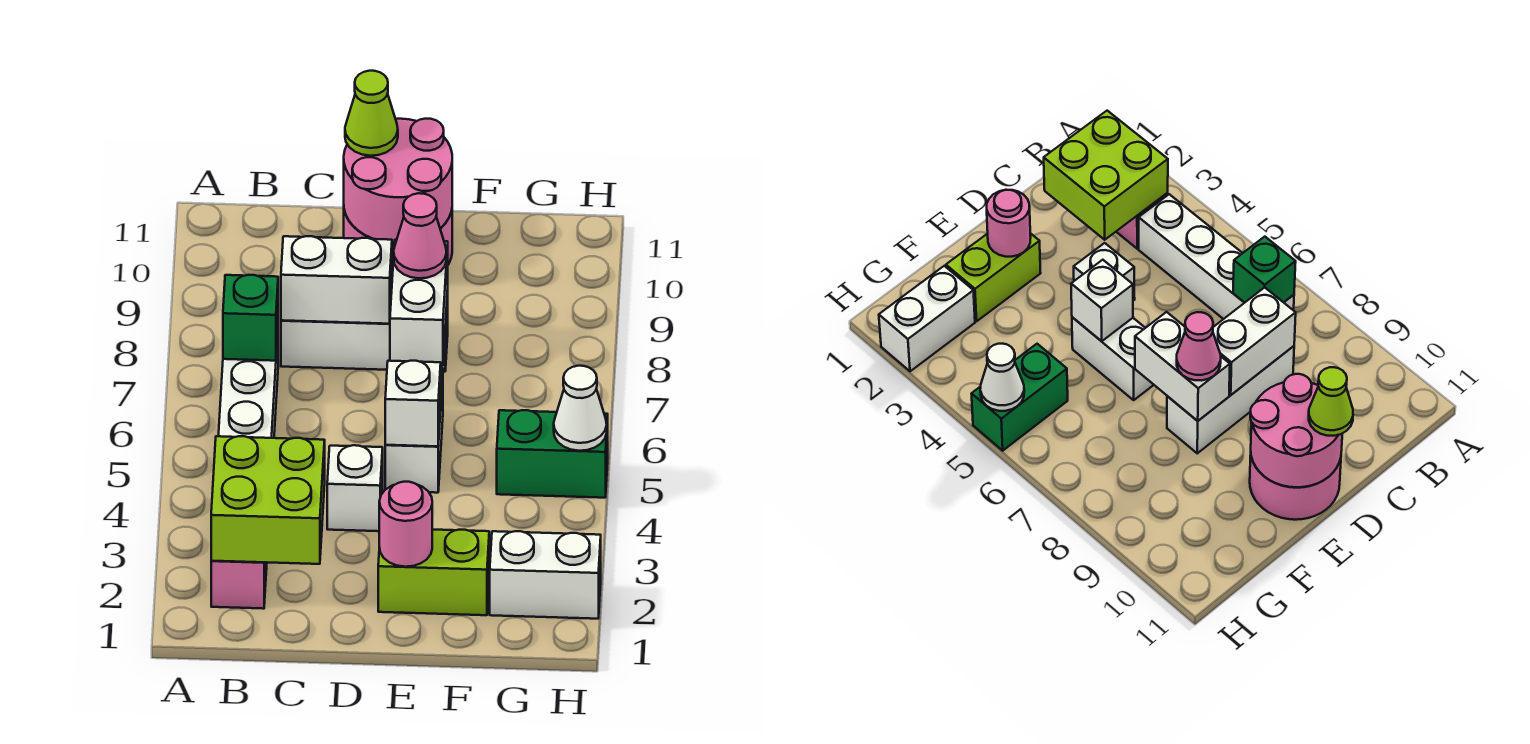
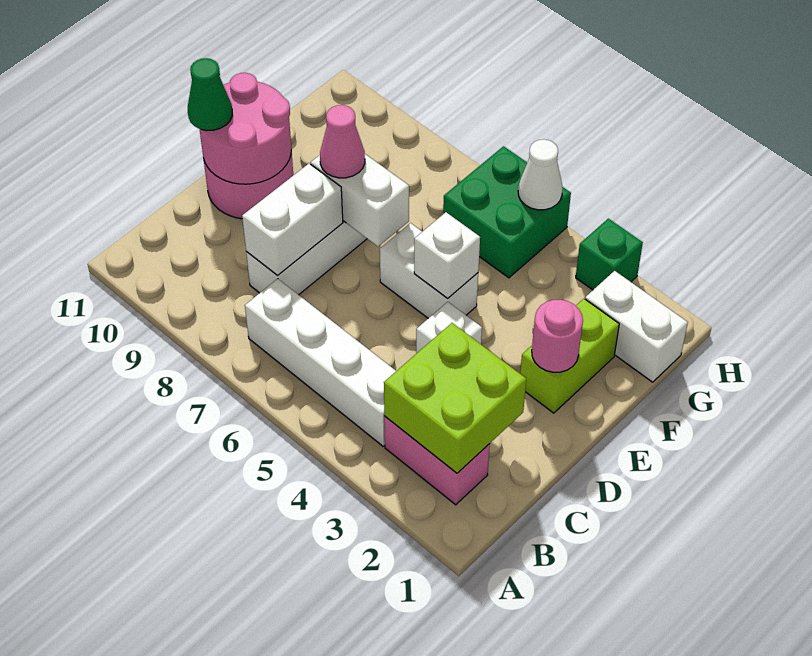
green 1x1 brick [223,275,278,361] -> green 1x1 brick moved to [576,219,643,290]
lime 1x1 cone [345,71,398,156] -> green 1x1 cone [188,58,232,131]
white 1x2 brick [490,531,601,619] -> white 1x2 brick turned to [585,271,688,382]
green 1x2 brick [497,410,608,498] -> green 2x2 brick [443,146,571,278]

